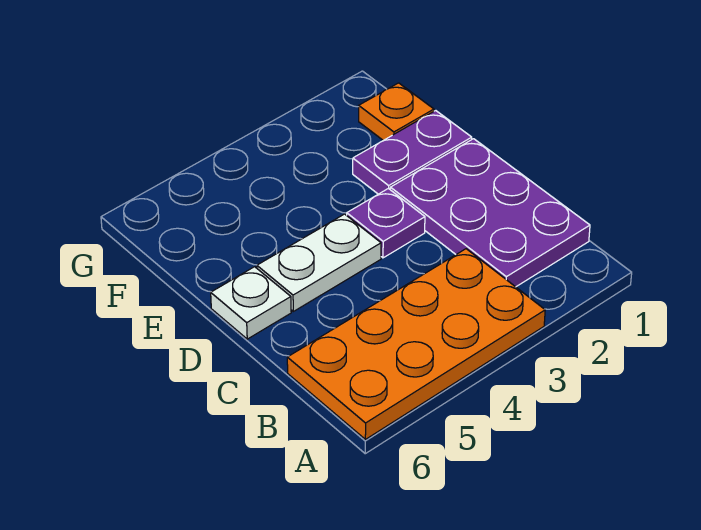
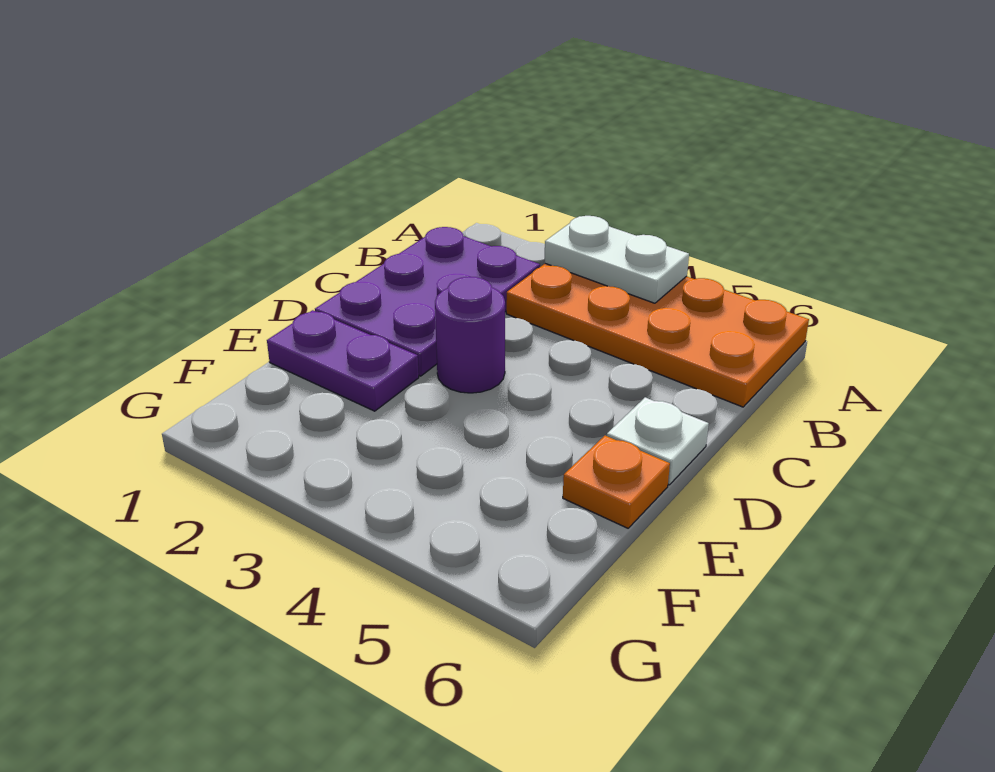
purple 1x1 plate [347,188,425,258] -> purple 1x1 round brick [435,277,505,393]
white 1x2 plate [257,214,381,311] -> white 1x2 plate moved to [544,216,689,303]
orange 1x1 plate [359,83,434,140] -> orange 1x1 plate moved to [563,436,670,528]

